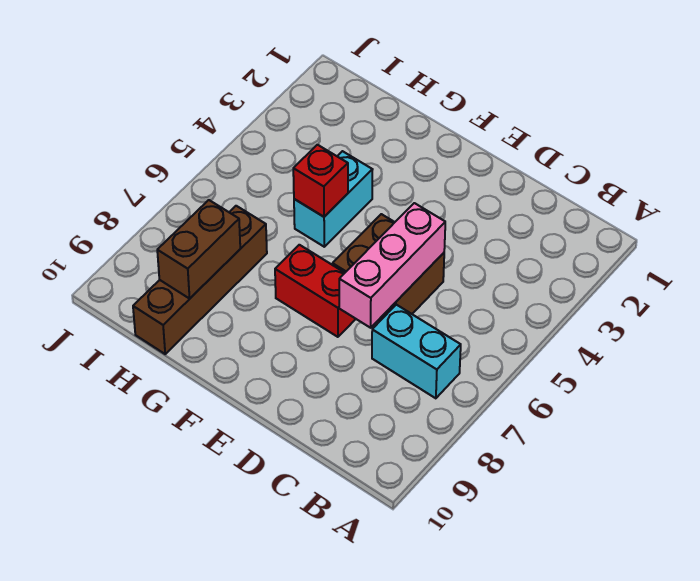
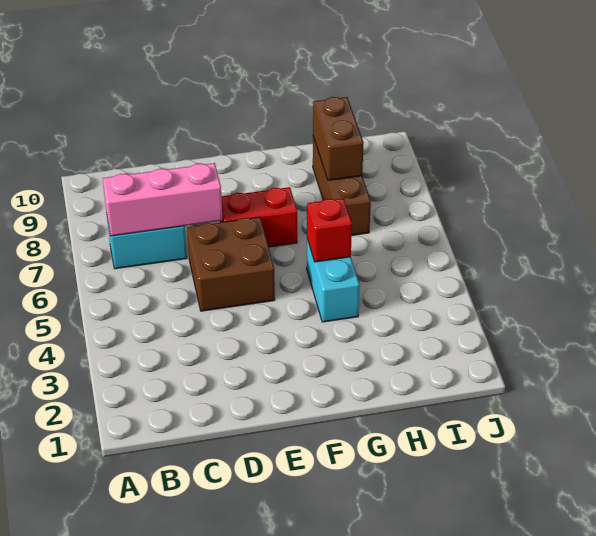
pink 1x3 brick [339,203,445,328] -> pink 1x3 brick turned to [103,163,223,236]
brown 1x4 brick [133,206,267,354] -> brown 1x3 brick [313,137,371,235]

